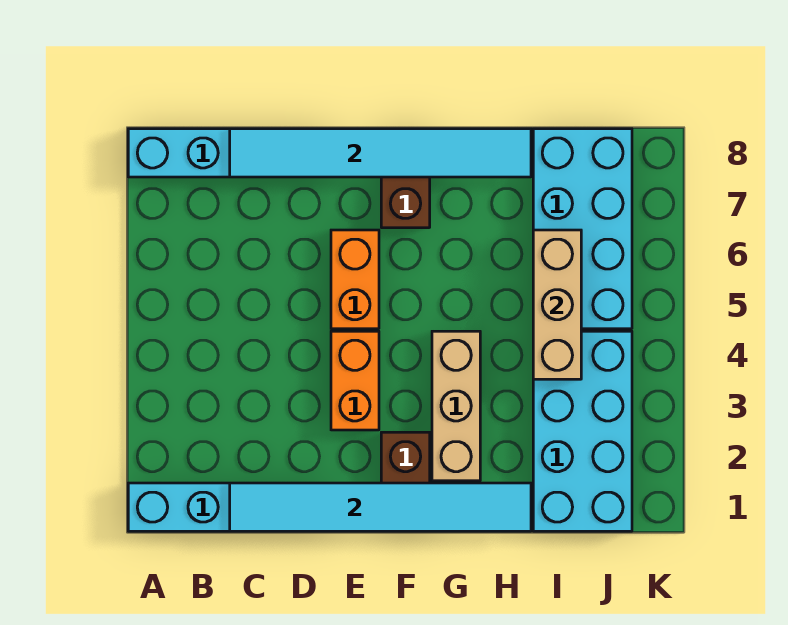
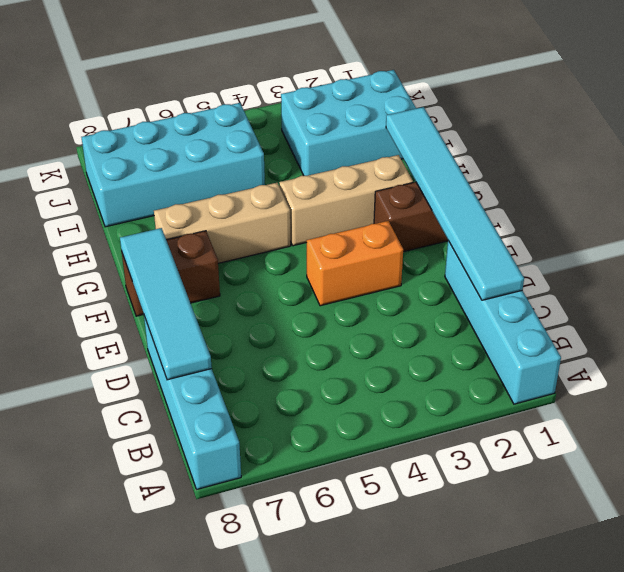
cyan 1x6 tile [230,129,531,177] -> cyan 1x4 tile [120,228,212,380]
orange 1x2 brick [331,230,379,329] -> none
cyan 2x4 brick [533,331,632,531] -> cyan 2x3 brick [281,70,416,176]
tan 1x3 brick [533,230,581,379] -> tan 1x3 brick moved to [154,183,291,263]

